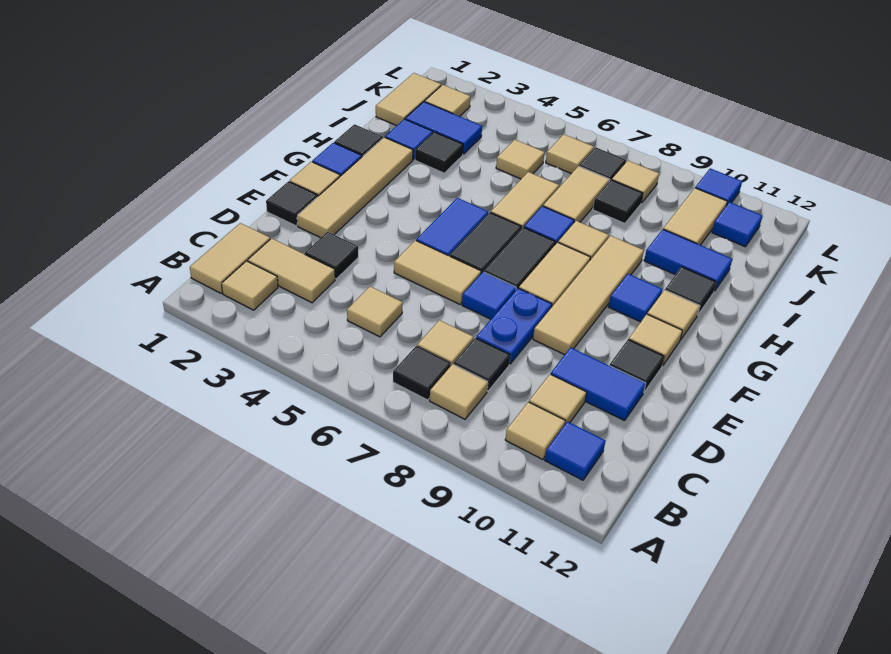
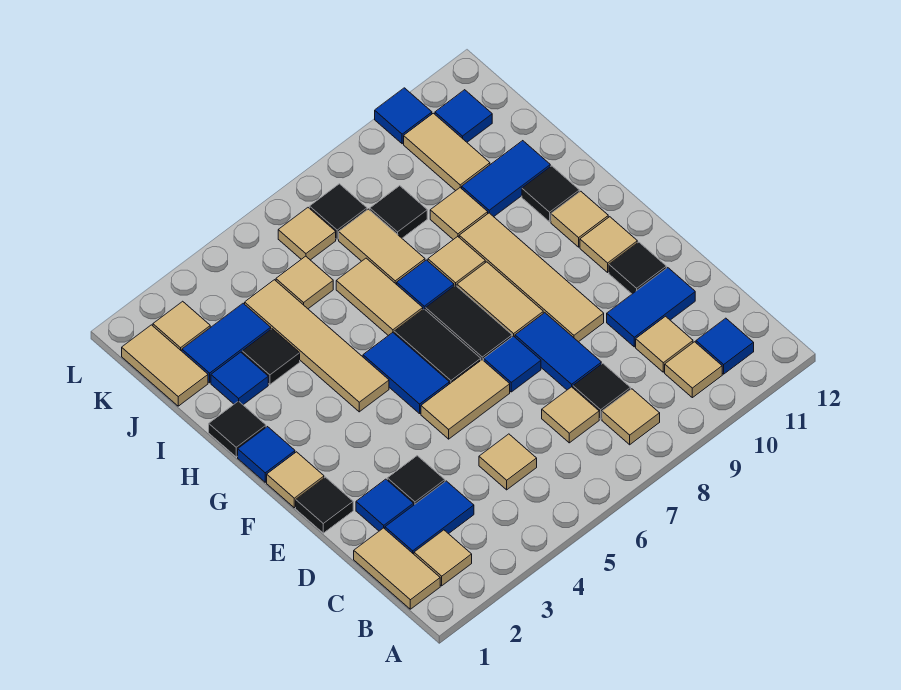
black 1x1 tile [393,346,451,400] -> none
tan 1x2 tile [248,238,335,303] -> blue 1x2 tile [385,481,474,554]
blue 1x2 plate [476,288,552,364] -> blue 1x2 tile [515,313,601,390]
tan 1x4 tile [297,137,413,238] -> tan 1x4 tile moved to [245,280,389,412]
blue 1x1 tile [608,274,663,322] -> blue 1x1 tile moved to [356,479,414,531]
tan 1x1 tile [612,161,659,203] -> tan 1x1 tile moved to [430,188,488,240]

